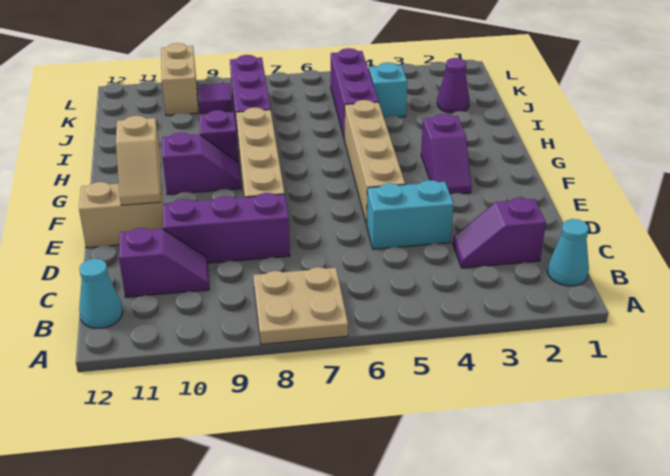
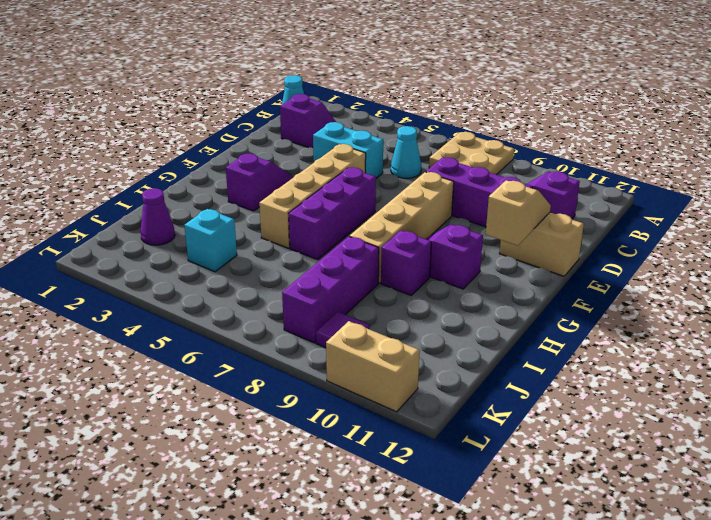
cyan 1x1 cone [79,259,123,328] -> cyan 1x1 cone moved to [391,126,421,178]
purple 1x3 brick [331,48,379,140] -> purple 1x3 brick moved to [288,167,376,260]
tan 1x2 brick [161,43,198,115] -> tan 1x2 brick turned to [326,321,420,412]

